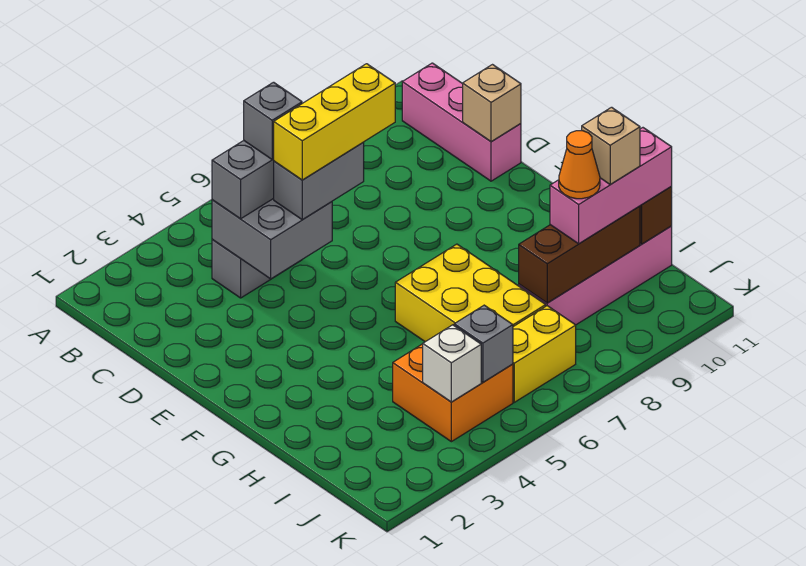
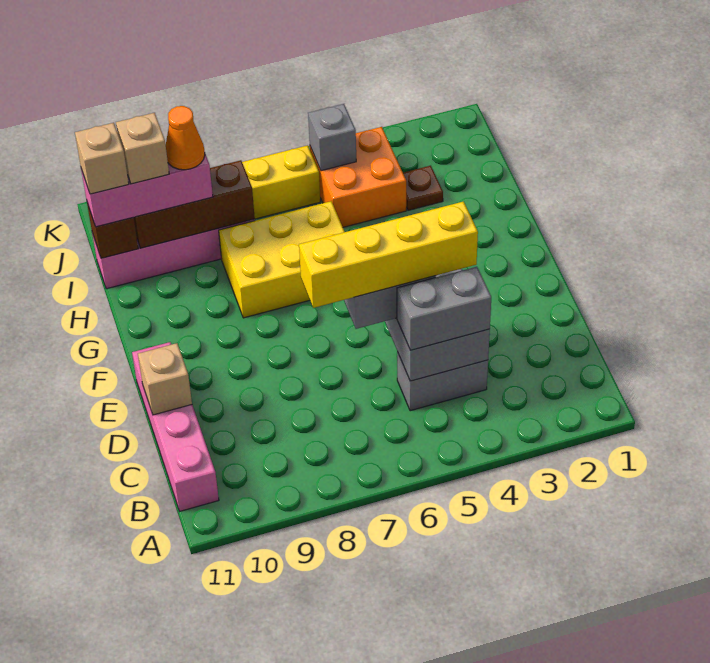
pink 1x3 brick [402,63,521,181] -> pink 1x4 brick [132,342,219,511]
grey 1x1 brick [244,82,302,159] -> none
yellow 1x3 brick [274,64,395,180] -> yellow 1x4 brick [299,202,478,308]
yellow 2x3 brick [395,244,546,342] -> yellow 2x3 brick turned to [219,201,344,318]
none -> brown 1x1 plate [403,166,443,210]
none -> tan 1x1 brick [75,123,129,194]
white 1x1 brick [423,325,481,402] -> none

